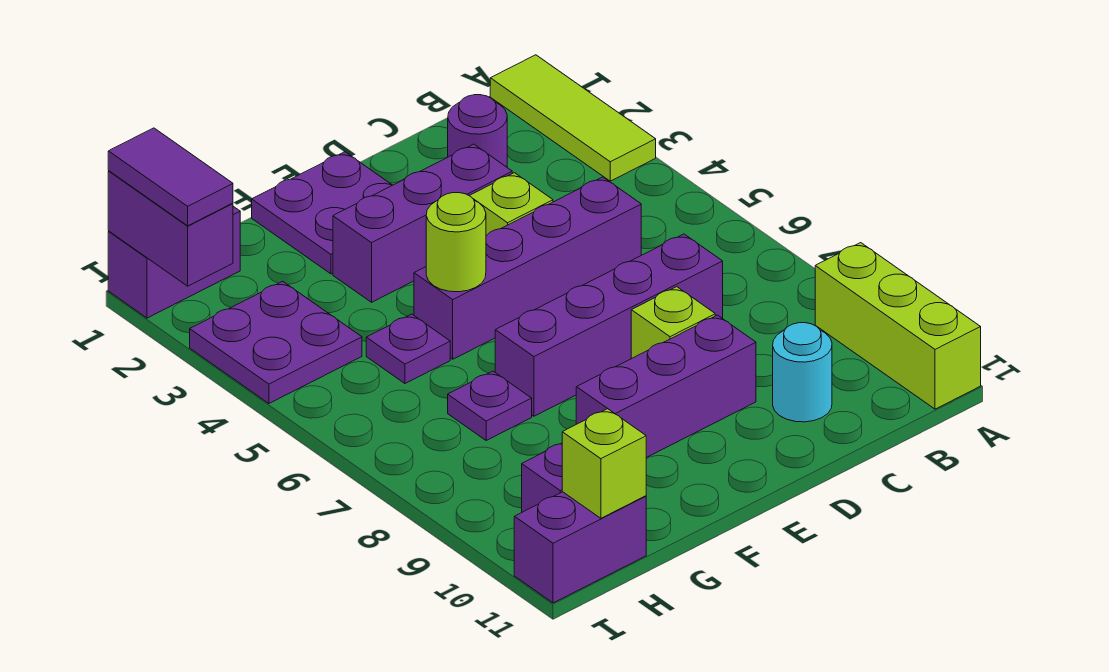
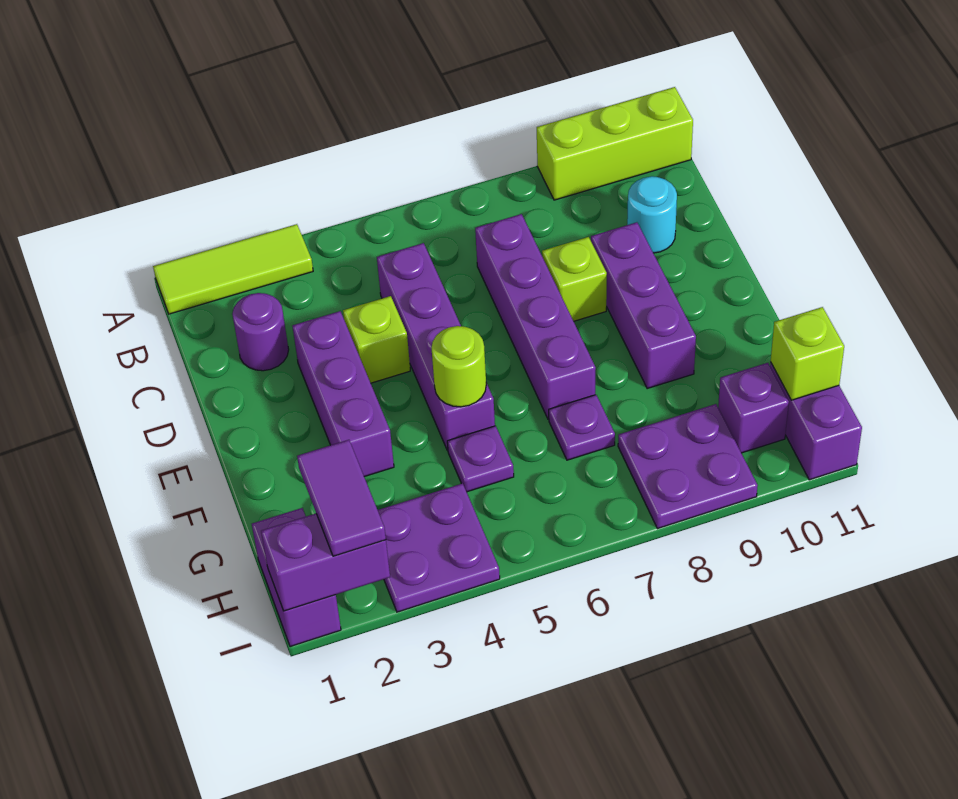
purple 2x2 plate [252,152,392,274] -> purple 2x2 plate moved to [618,404,758,529]
purple 1x2 tile [108,128,233,226] -> purple 1x2 tile turned to [297,440,386,556]

